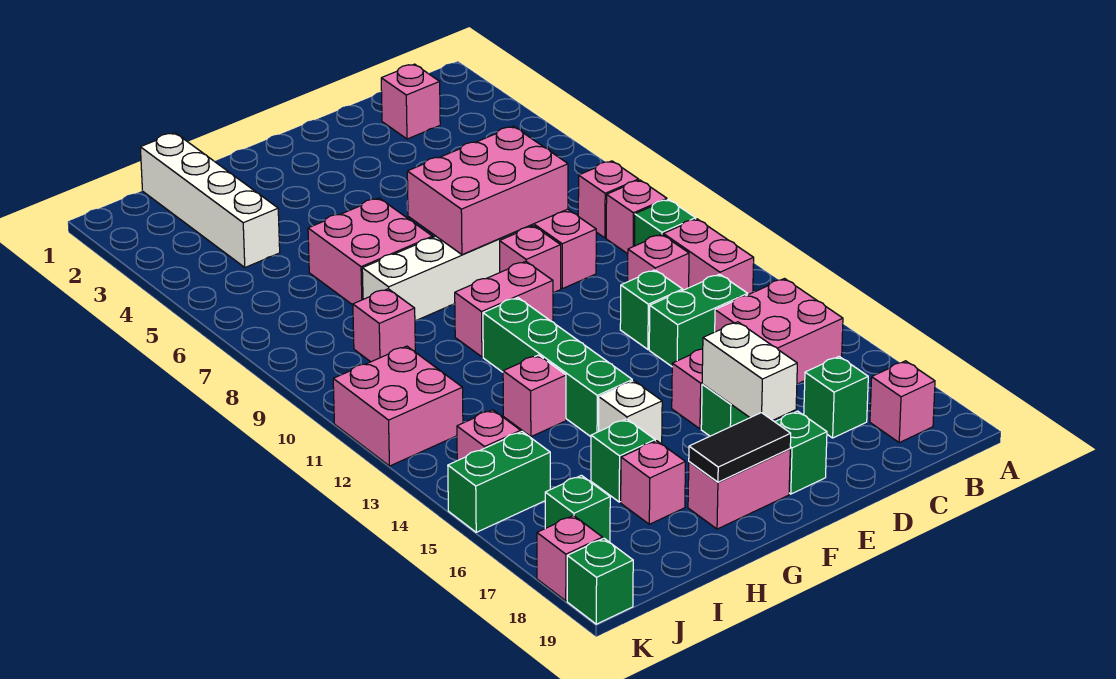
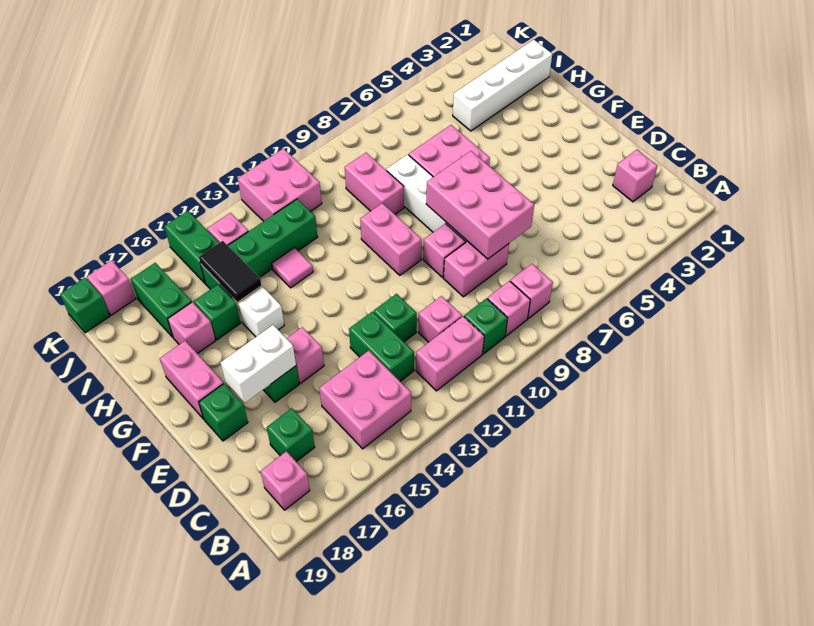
black 1x2 tile [689,413,791,482] -> black 1x2 tile moved to [199,241,261,302]
green 1x4 brick [483,298,632,437] -> green 1x4 brick moved to [201,199,317,297]
pink 1x1 brick [503,355,566,437] -> pink 1x1 tile [272,248,313,288]
pink 1x1 brick [353,289,415,362] -> pink 1x2 brick [345,153,404,214]
green 1x1 brick [545,475,610,542] -> green 1x2 brick [131,263,192,337]

